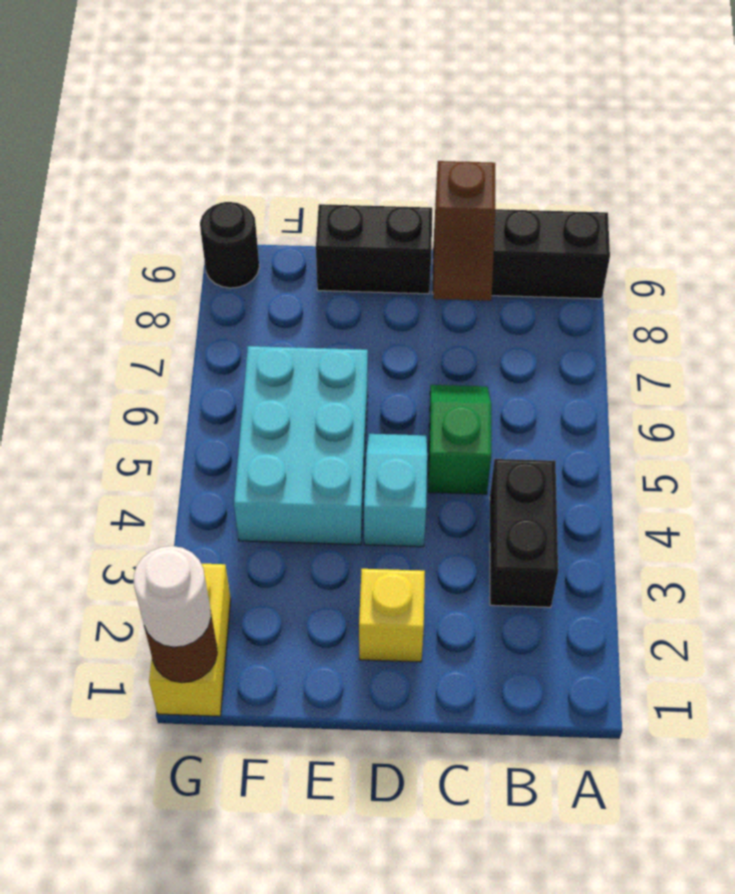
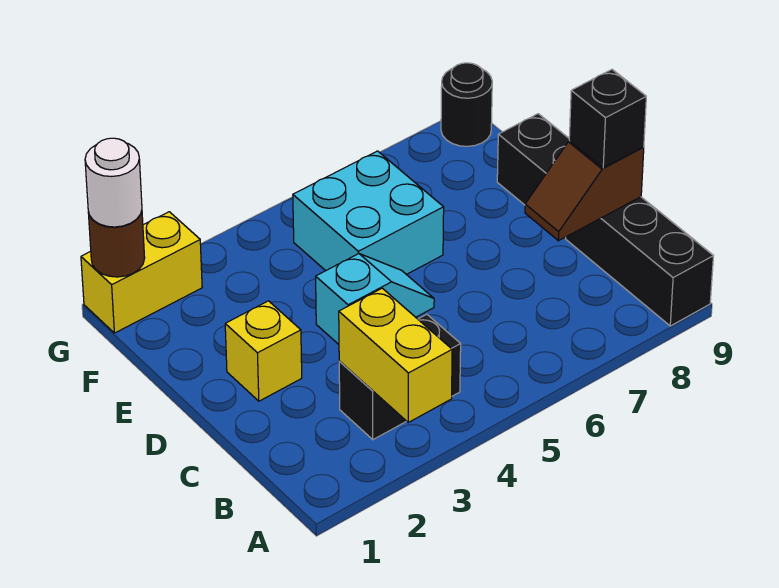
none -> yellow 1x2 brick [339,288,452,422]
green 1x2 slope [428,385,491,494] -> none
none -> black 1x1 brick [569,69,646,168]
cyan 2x3 brick [234,346,368,545] -> cyan 2x2 brick [293,151,444,274]

